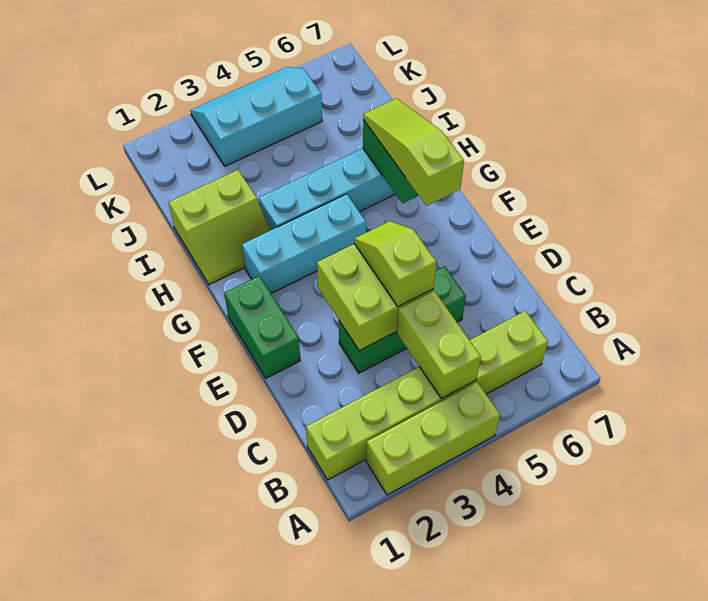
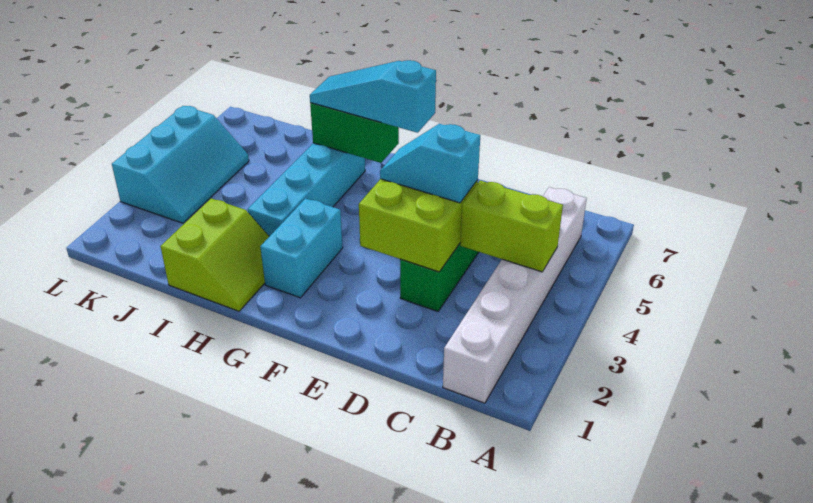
lime 1x3 brick [366,382,500,495] -> none
lime 1x6 brick [306,311,548,480] -> white 1x6 brick [443,187,587,403]
lime 1x2 slope [354,221,436,307] -> cyan 1x2 slope [380,124,480,203]
green 1x2 brick [224,276,300,378] -> none
lime 1x3 slope [363,98,464,206] -> cyan 1x3 slope [310,60,436,133]
cyan 1x3 brick [242,194,366,294] -> cyan 1x2 brick [260,198,343,298]
cyan 2x3 slope [191,67,322,166] -> cyan 2x3 slope turned to [112,106,249,223]

